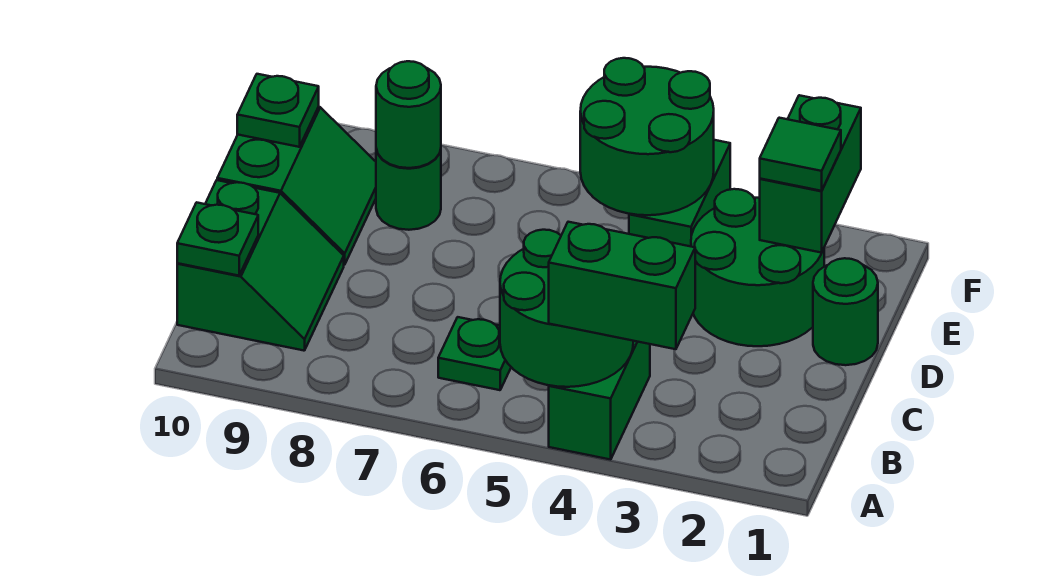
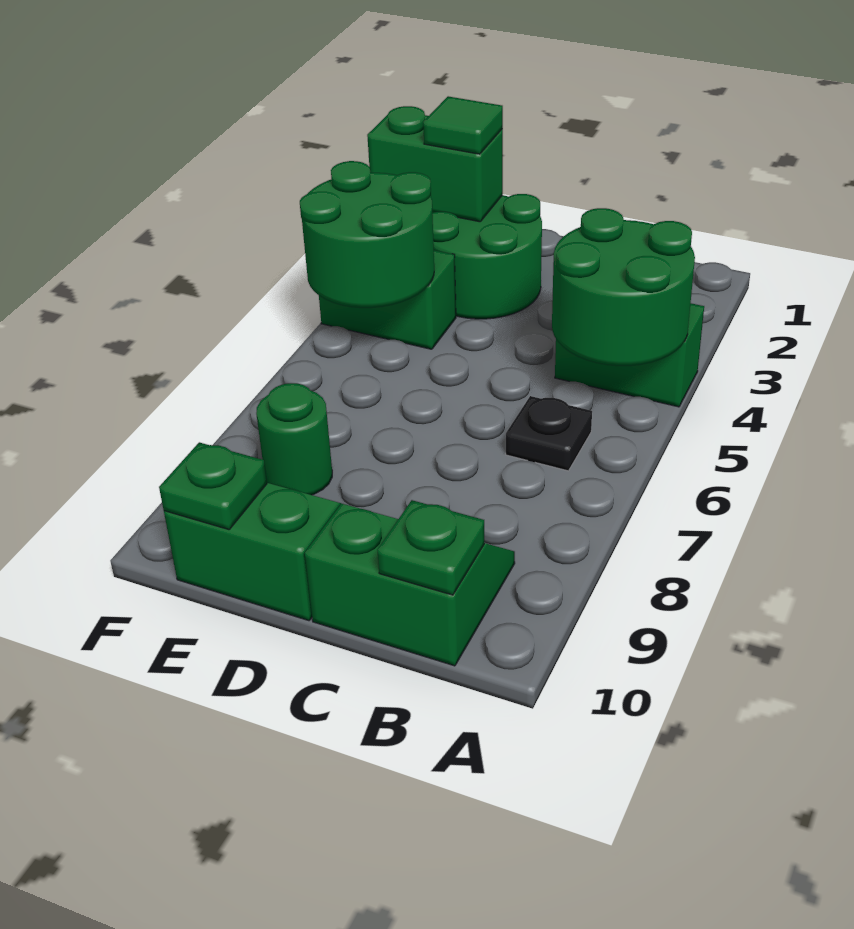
green 1x2 brick [549,222,695,349] -> none
green 1x1 plate [438,317,511,390] -> black 1x1 plate [506,396,592,471]
green 1x1 round brick [813,258,878,365] -> none
green 1x1 round brick [376,61,441,168] -> none

